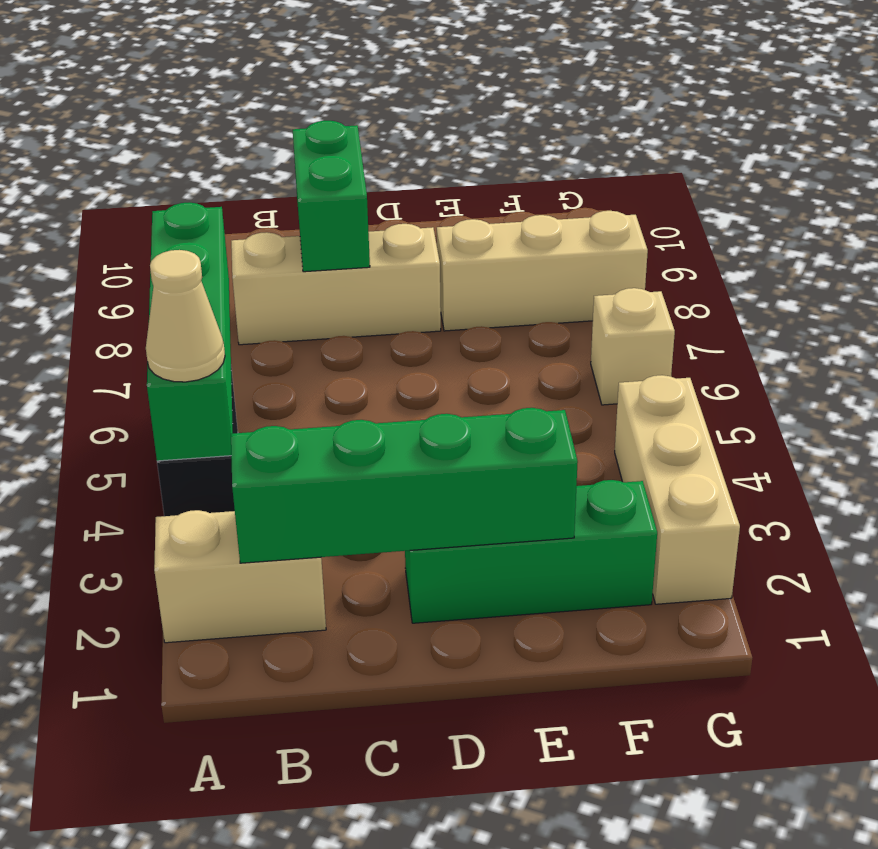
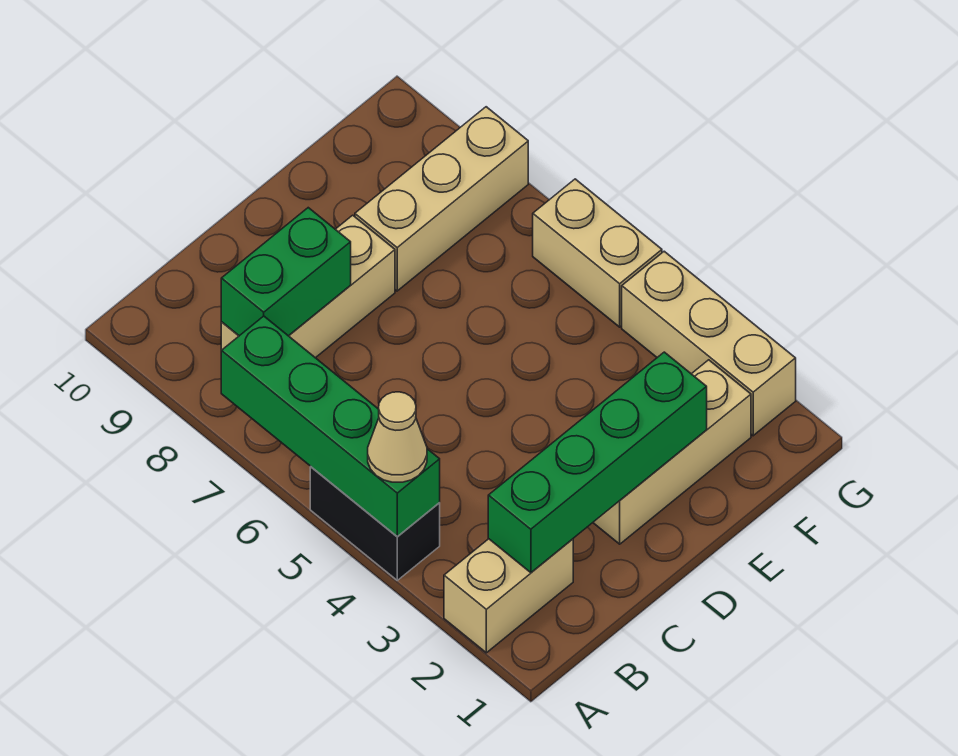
green 1x2 brick [293,121,370,272] -> green 1x2 brick turned to [221,208,351,336]
green 1x3 brick [405,480,657,623] -> tan 1x3 brick [593,360,751,544]
tan 1x1 brick [591,288,675,405] -> tan 1x2 brick [533,179,662,327]

